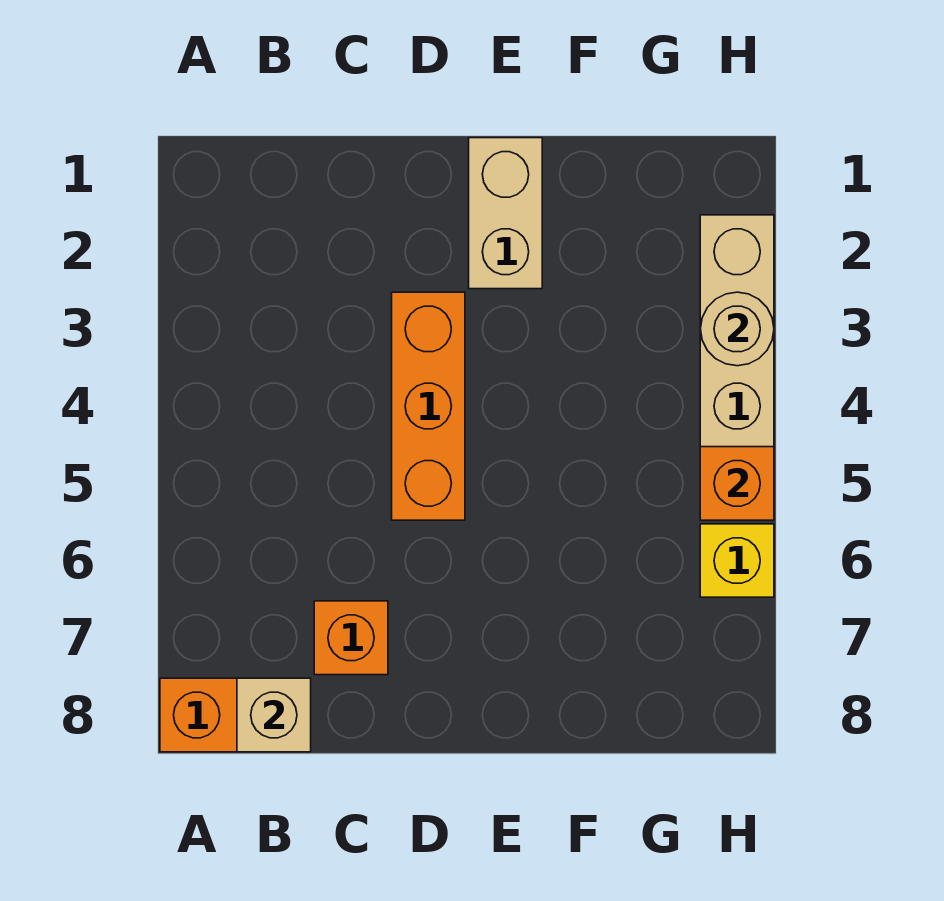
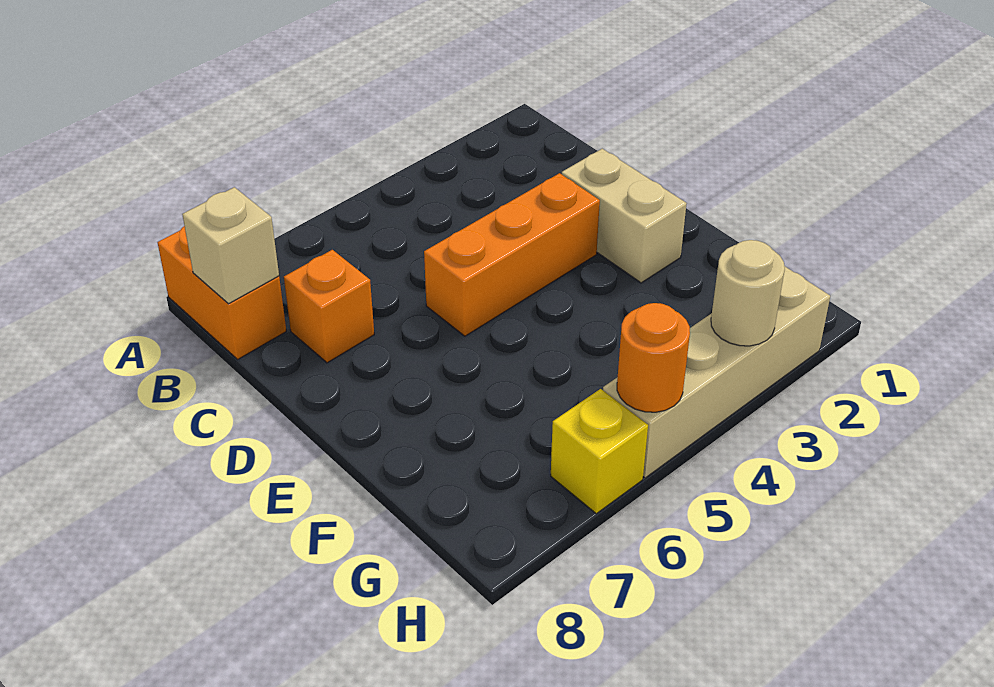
tan 1x2 brick [469,138,542,289] -> tan 1x2 brick turned to [562,149,687,283]
orange 1x1 brick [700,447,774,520] -> orange 1x1 round brick [617,303,690,412]

